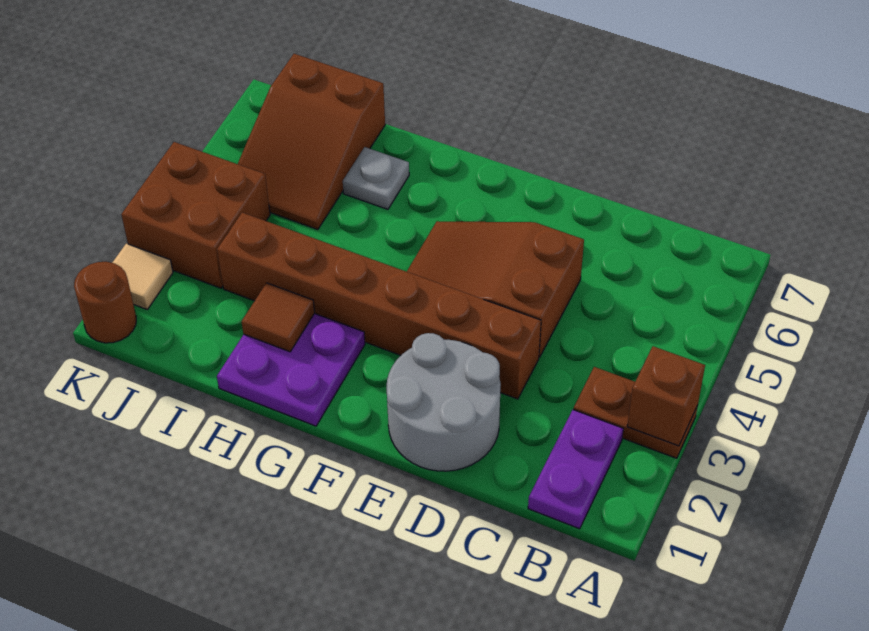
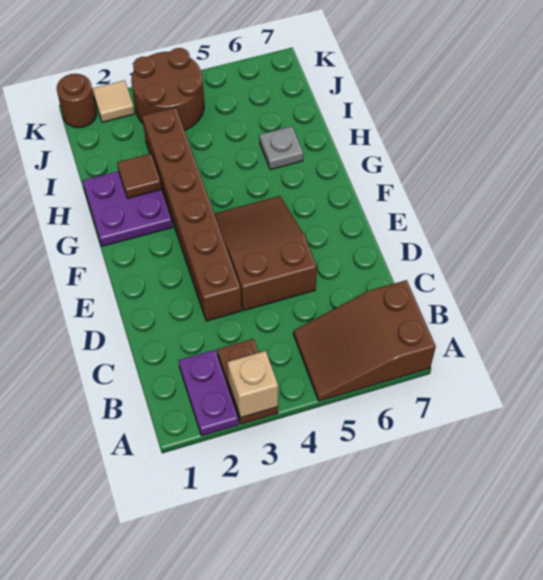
brown 1x1 brick [627,346,705,446] -> tan 1x1 brick [227,351,278,418]
purple 1x2 plate [528,410,623,529] -> purple 1x2 plate turned to [178,350,239,436]
grey 2x2 round brick [387,333,501,471] -> none
brown 2x3 slope [238,54,385,230] -> brown 2x3 slope moved to [293,280,436,401]
brown 2x2 brick [121,142,270,288] -> brown 2x2 round brick [131,48,204,130]

